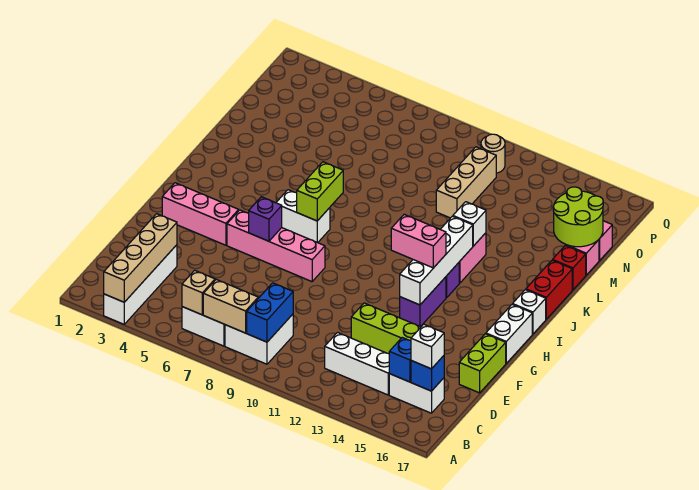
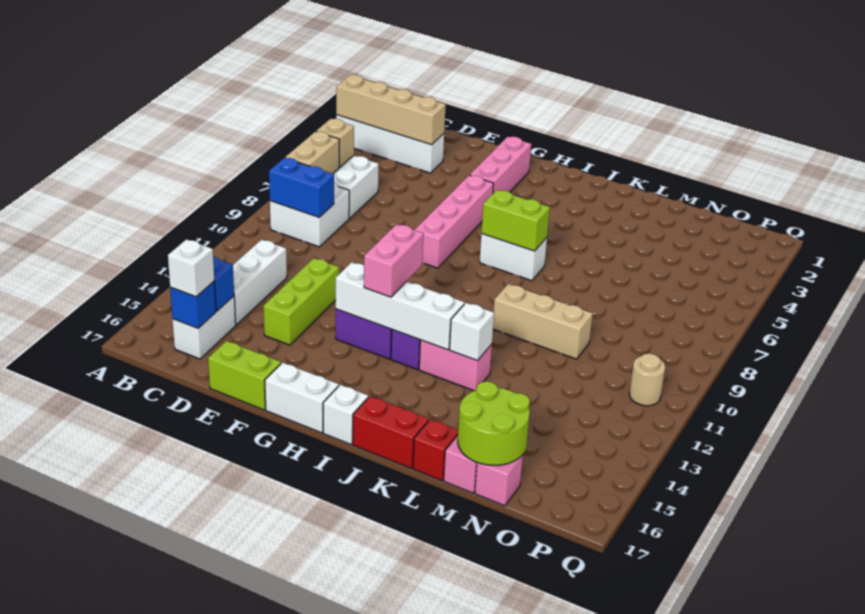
purple 1x1 brick [249,197,282,241] -> none
white 1x2 brick [276,190,330,243] -> white 1x2 brick turned to [480,234,547,281]
tan 1x3 brick [436,147,496,218] -> tan 1x3 brick moved to [493,284,593,359]

